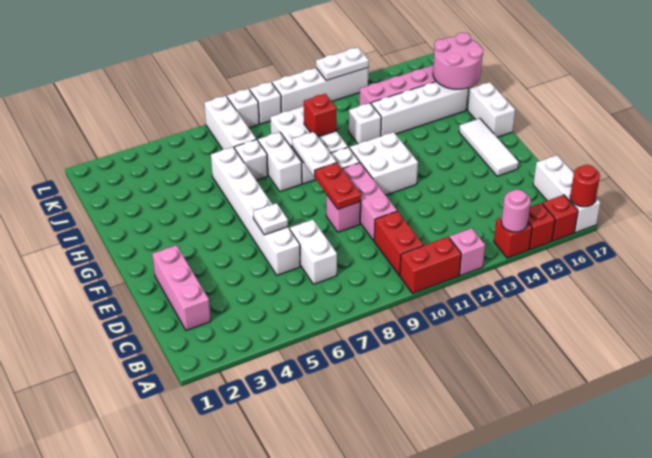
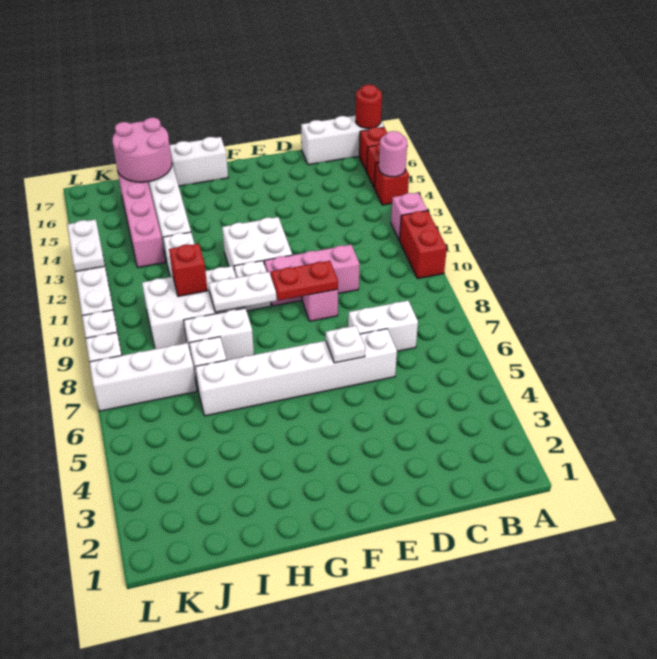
red 1x2 brick [374,211,423,275] -> none
pink 1x3 brick [152,245,211,331] -> none
white 1x3 tile [459,118,519,176] -> none

